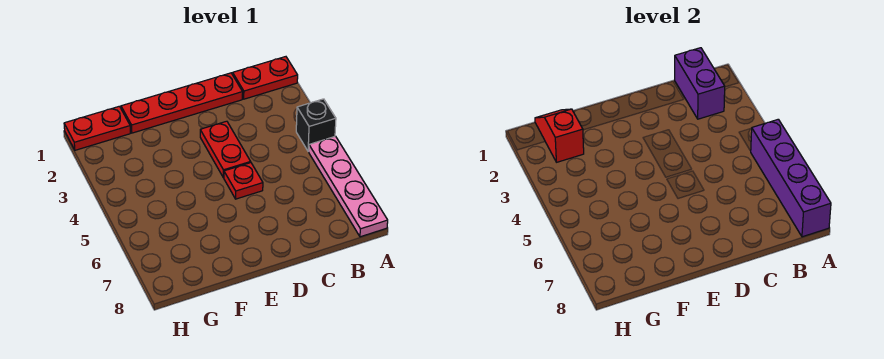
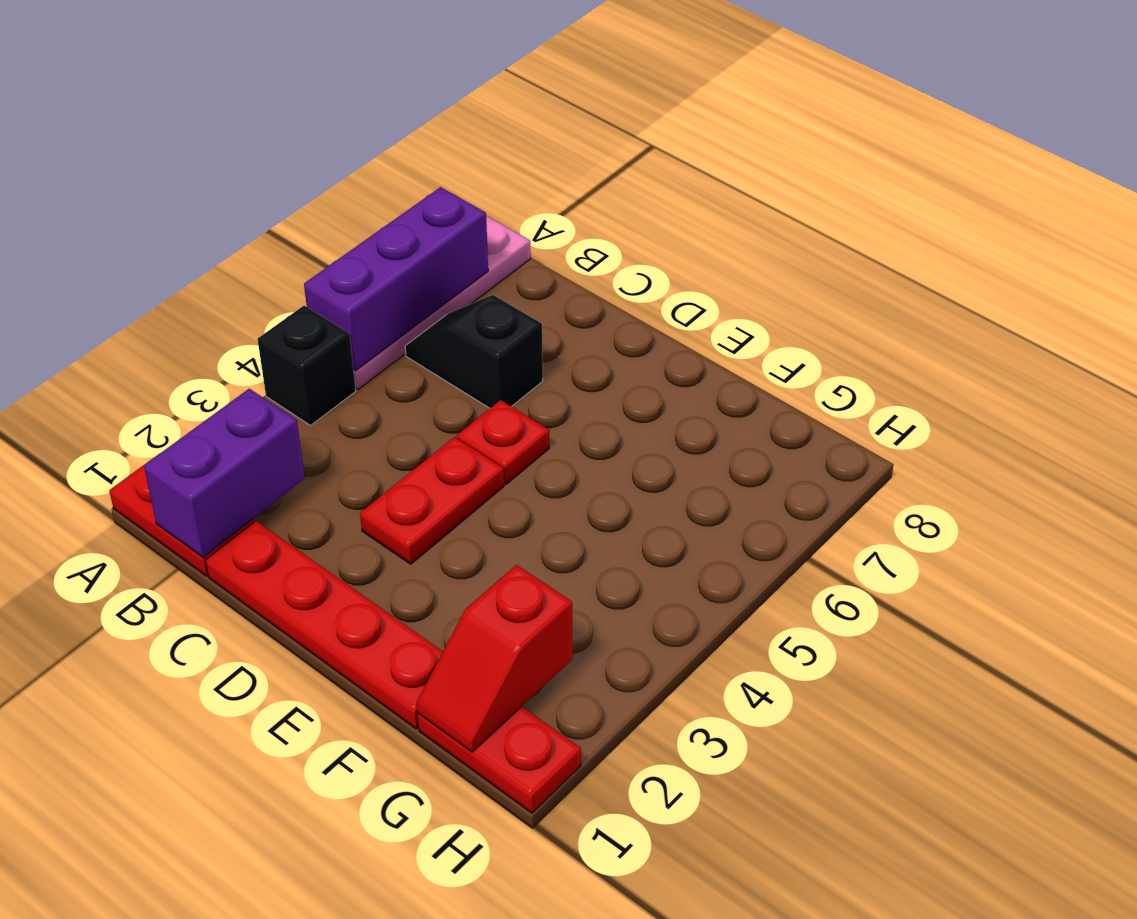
purple 1x4 brick [751,119,831,237] -> purple 1x3 brick [304,187,488,370]
none -> black 1x2 slope [405,295,543,408]

